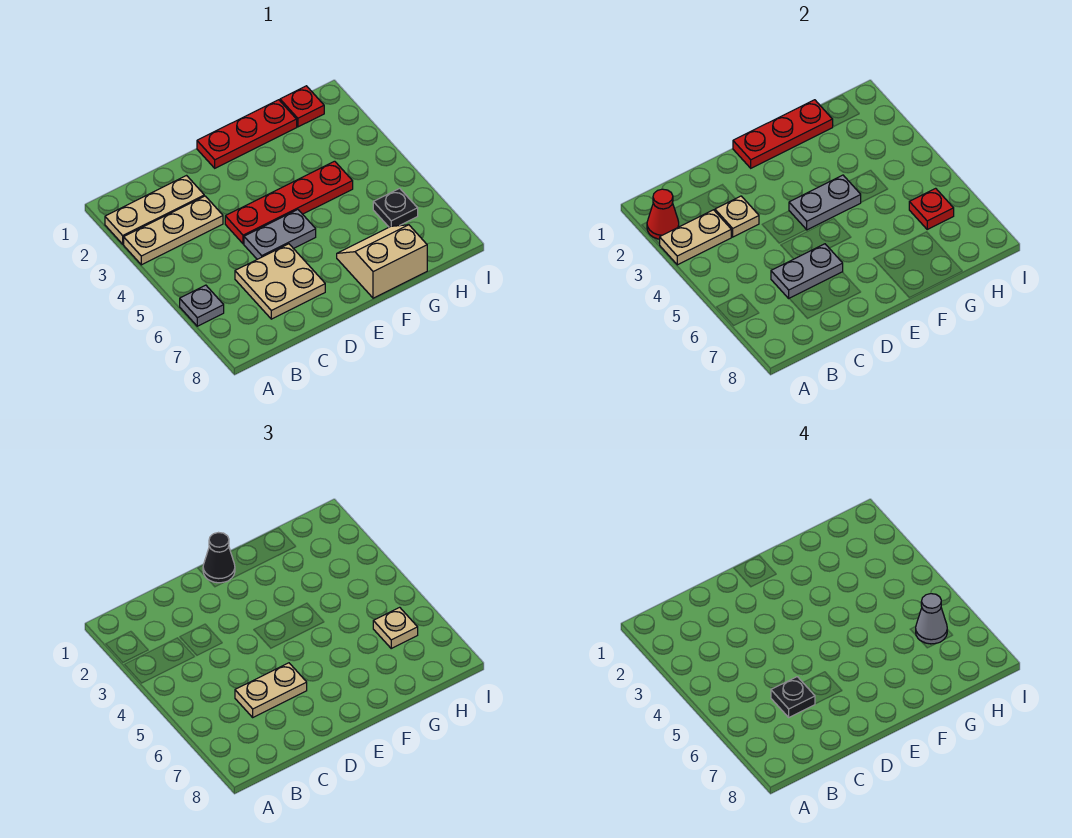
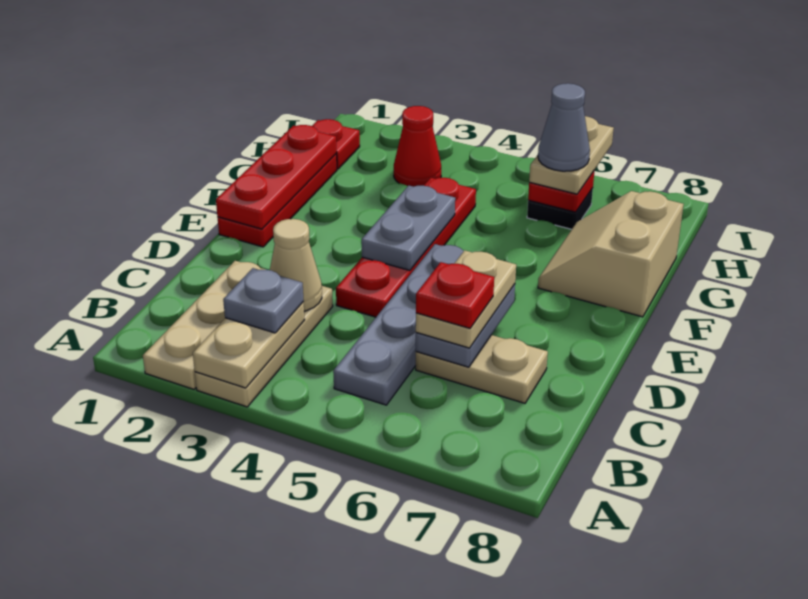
red 1x1 cone [647,189,679,239] -> red 1x1 cone moved to [394,106,441,187]
grey 1x1 plate [180,285,224,326] -> grey 1x1 plate moved to [223,268,304,333]
tan 1x1 plate [715,196,759,237] -> tan 1x1 cone [270,219,322,311]
tan 2x2 plate [235,244,325,319] -> tan 1x2 plate [416,335,548,403]
black 1x1 plate [771,677,815,717] -> red 1x1 plate [416,262,494,328]
grey 1x2 plate [244,210,316,259] -> grey 1x4 plate [333,244,464,405]
black 1x1 cone [203,533,235,583] -> none
tan 1x1 plate [373,607,418,648] -> tan 1x2 plate [529,116,614,194]

